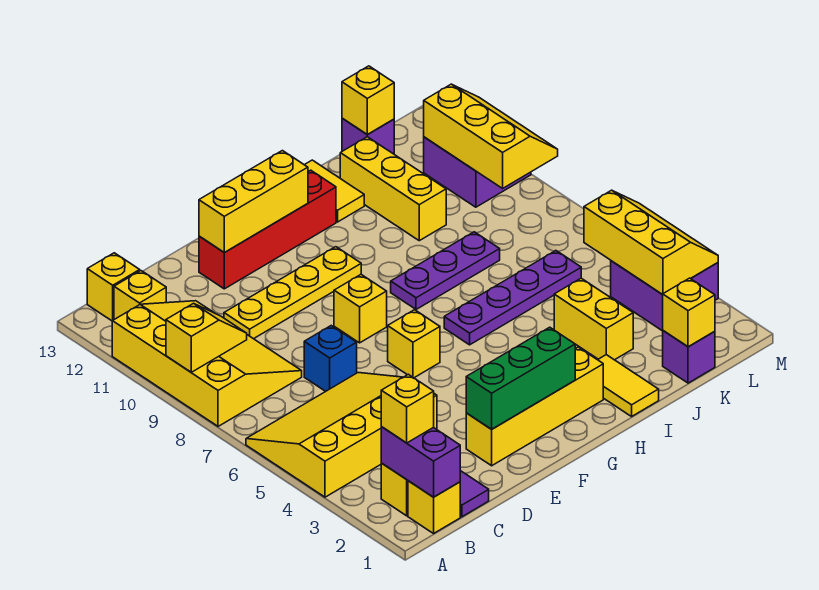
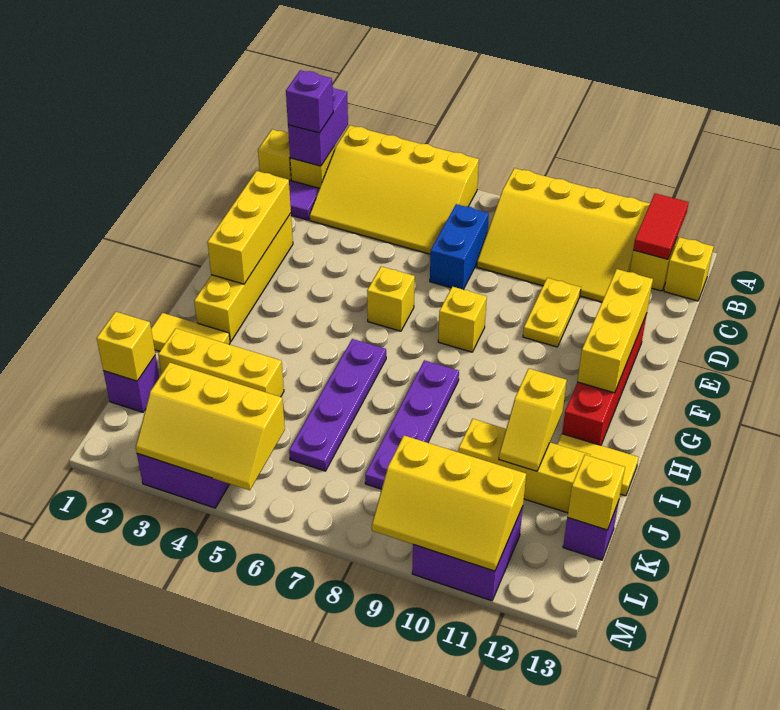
yellow 3x4 slope [246,373,437,497] -> yellow 3x4 slope turned to [310,125,479,254]
yellow 1x2 slope [166,303,247,372] -> yellow 1x2 slope moved to [499,369,567,471]
none -> red 1x2 tile [633,193,689,259]
purple 1x2 brick [381,427,460,497] -> purple 1x2 brick turned to [288,87,348,166]
yellow 1x1 brick [381,374,434,443] -> purple 1x1 brick [286,70,333,133]
blue 1x1 brick [304,326,357,391] -> blue 1x2 brick [430,204,489,290]
yellow 1x4 plate [224,247,361,339] -> yellow 1x2 plate [523,278,581,347]
green 1x3 brick [466,327,575,429] -> yellow 1x3 brick [207,171,291,284]
purple 1x3 plate [391,232,500,309] -> purple 1x4 plate [365,360,459,489]
yellow 1x2 brick [554,278,633,360] -> yellow 1x3 brick [158,328,284,397]

